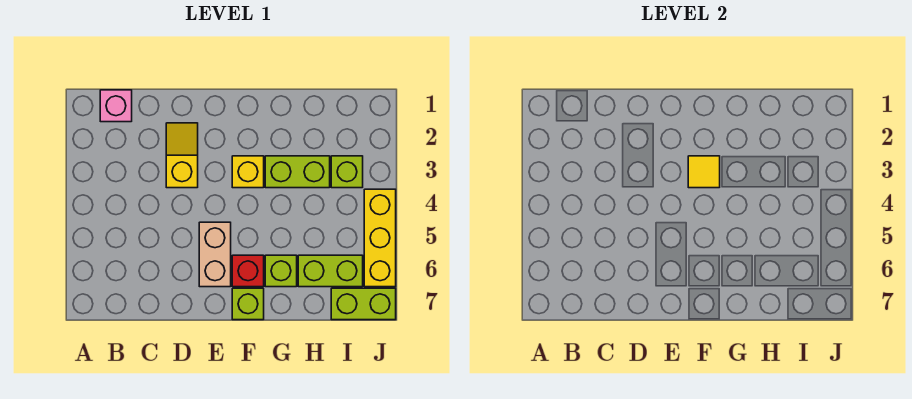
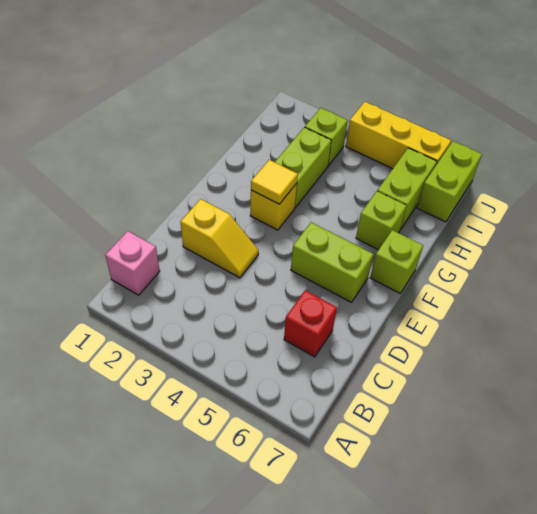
yellow 1x2 slope [166,123,198,188] -> yellow 1x2 slope turned to [181,199,259,278]
tan 1x2 brick [199,222,231,287] -> lime 1x2 brick [291,222,373,302]
red 1x1 brick [232,255,264,287] -> red 1x1 brick moved to [284,290,337,357]

